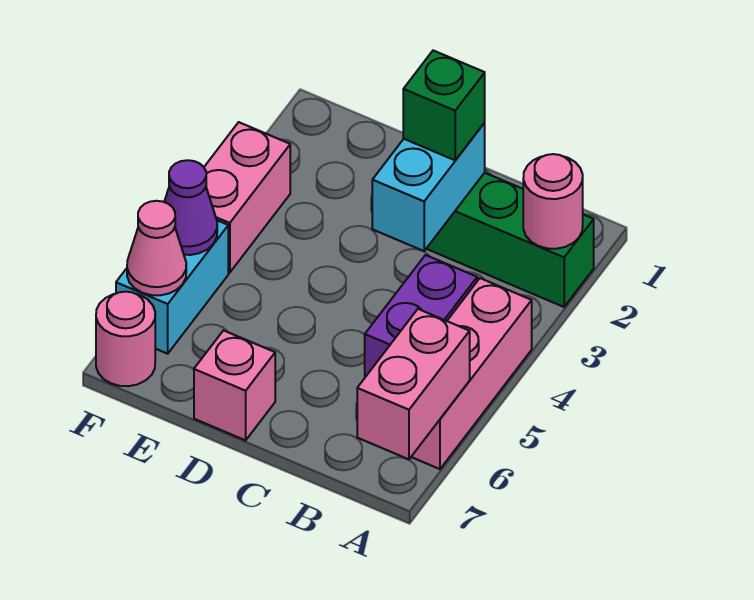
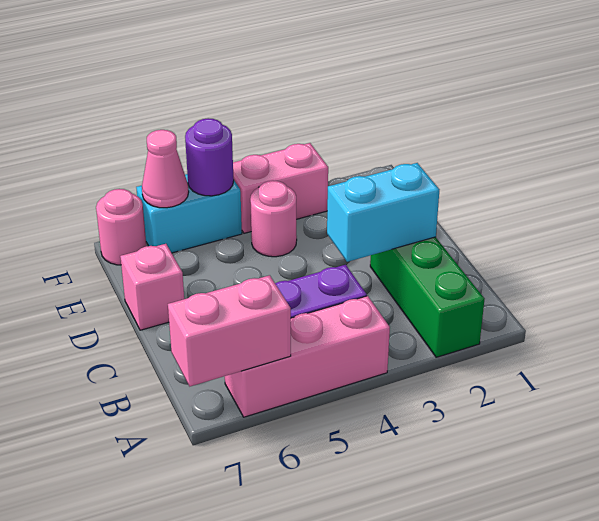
pink 1x1 round brick [523,154,583,249] -> pink 1x1 round brick moved to [250,181,297,257]
green 1x1 brick [403,50,485,160] -> none
purple 1x1 cone [164,160,217,255] -> purple 1x1 round brick [185,118,234,196]

